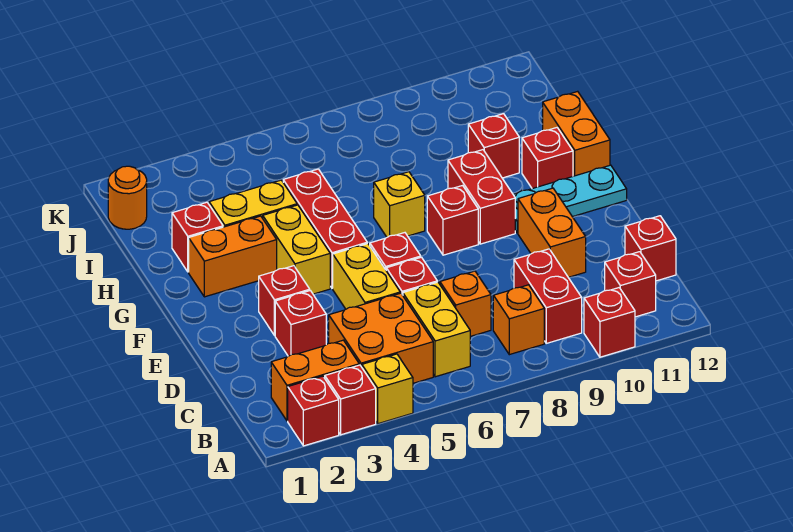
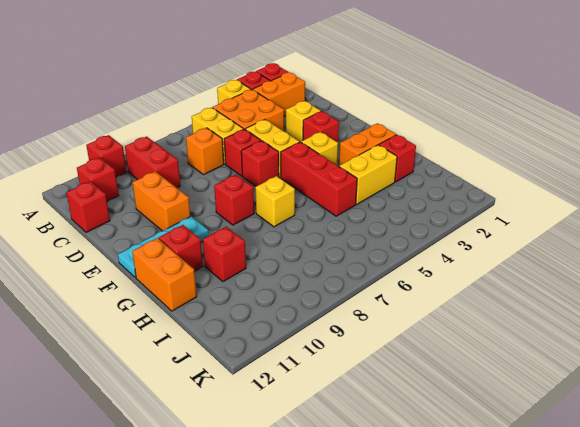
orange 1x1 brick [493,285,544,355] -> none
red 1x1 brick [275,291,326,356] -> yellow 1x1 brick [286,101,321,142]
yellow 1x2 brick [263,205,330,294] -> yellow 1x1 brick [301,132,338,165]
red 1x2 brick [448,150,515,244] -> none
orange 1x1 round brick [108,166,147,229] -> none

